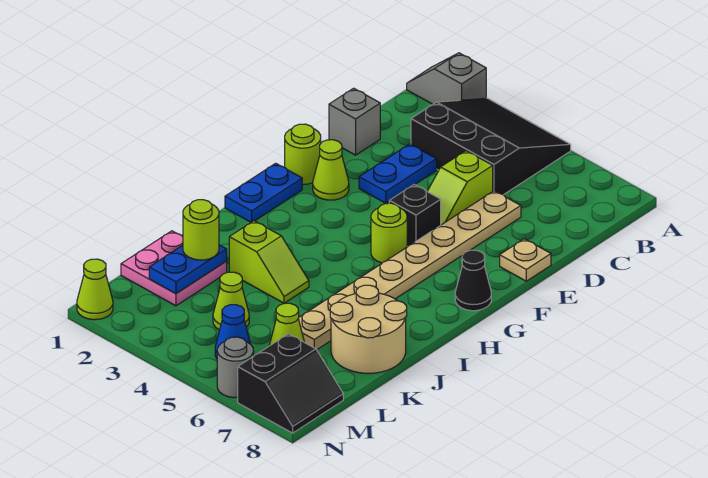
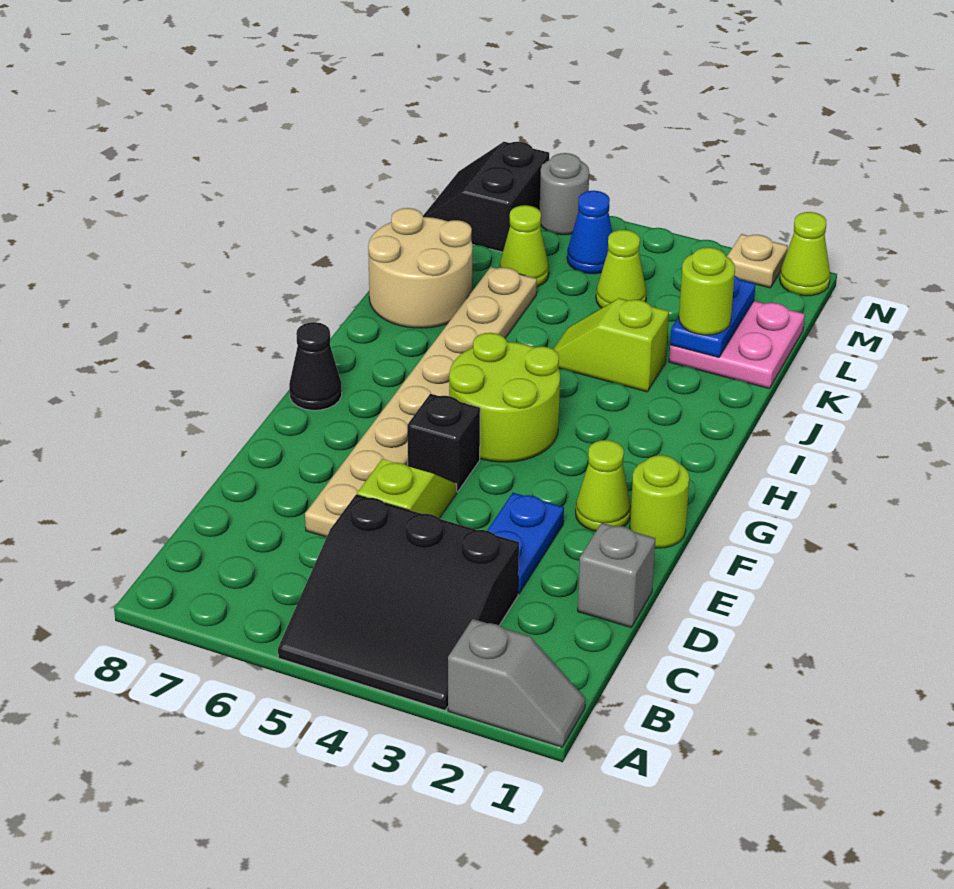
tan 1x1 plate [500,239,551,281] -> tan 1x1 plate moved to [727,234,788,288]
blue 1x2 plate [225,163,302,222] -> none
lime 1x1 round brick [371,203,407,263] -> lime 2x2 round brick [449,333,560,462]

